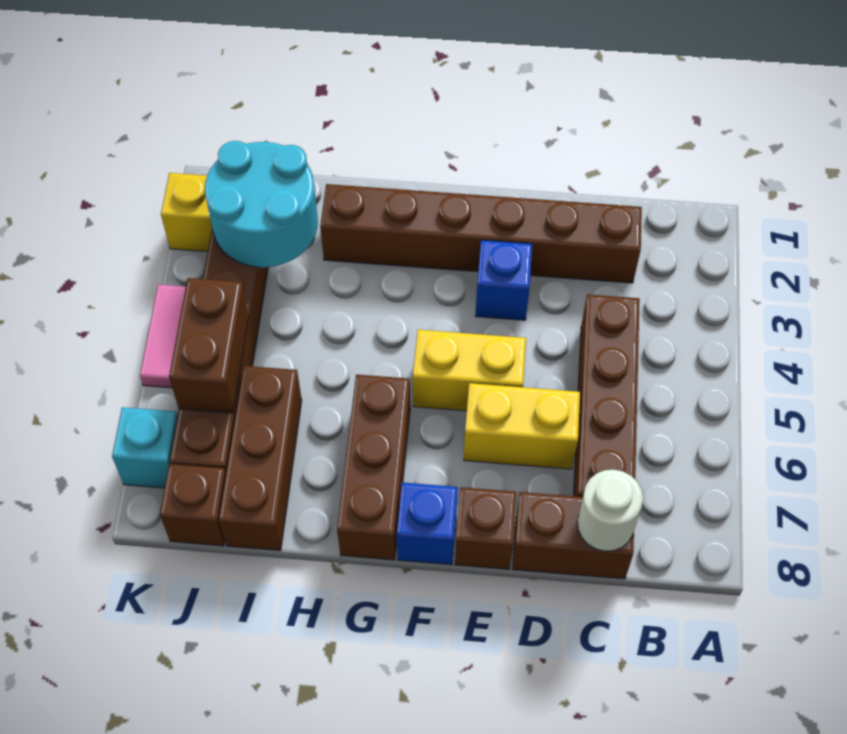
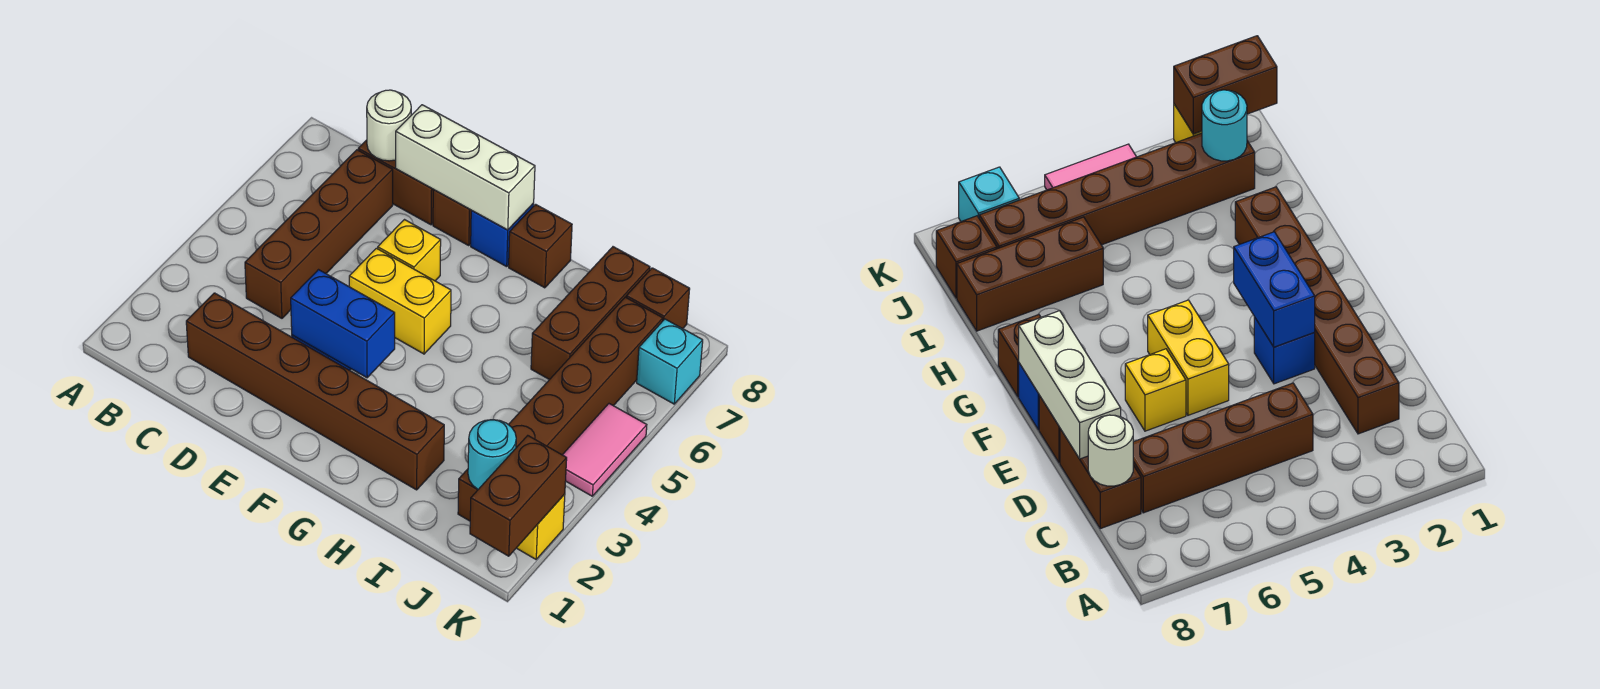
yellow 1x2 brick [464,383,580,469] -> yellow 1x1 brick [378,220,441,281]
none -> white 1x3 brick [396,105,535,230]
none -> blue 1x2 brick [291,270,395,378]
brown 1x3 brick [337,374,410,560] -> brown 1x1 brick [509,204,572,288]
cyan 2x2 round brick [205,141,318,267] -> cyan 1x1 round brick [468,420,516,489]
brown 1x2 brick [169,278,249,413] -> brown 1x2 brick moved to [470,436,567,556]

